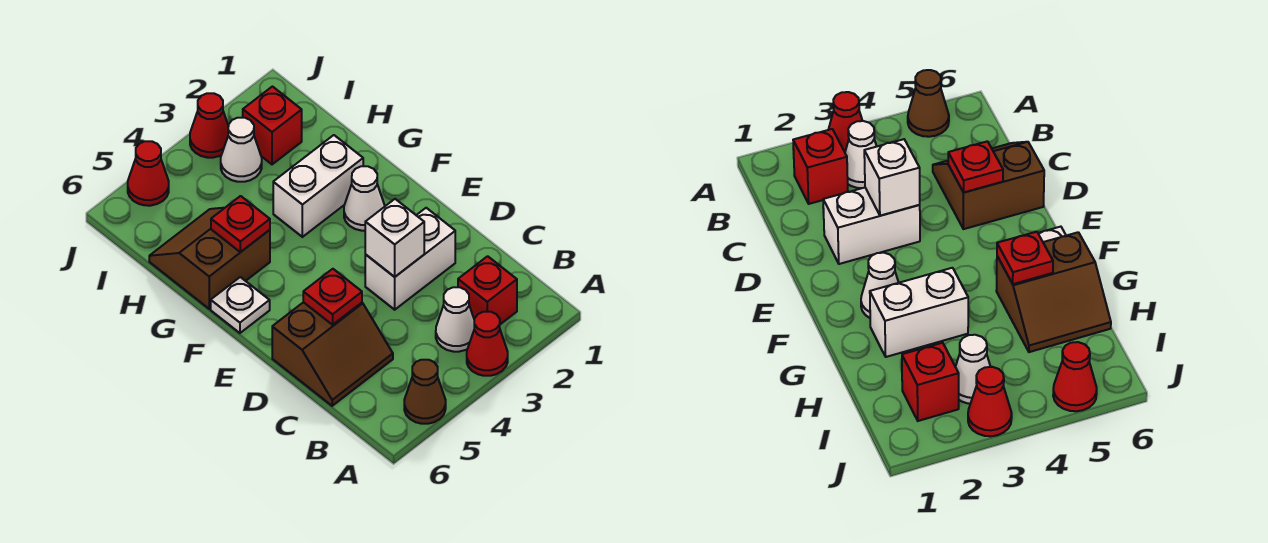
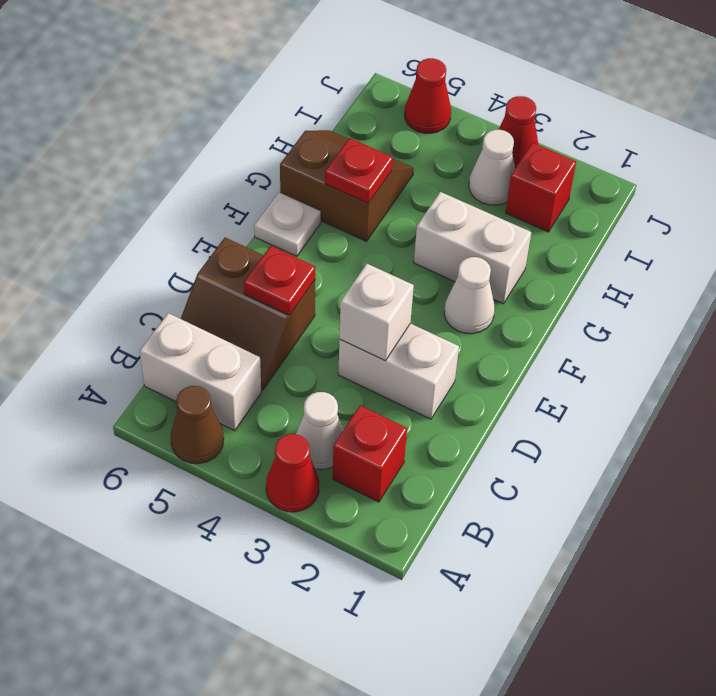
none -> white 1x2 brick [140,313,261,431]

